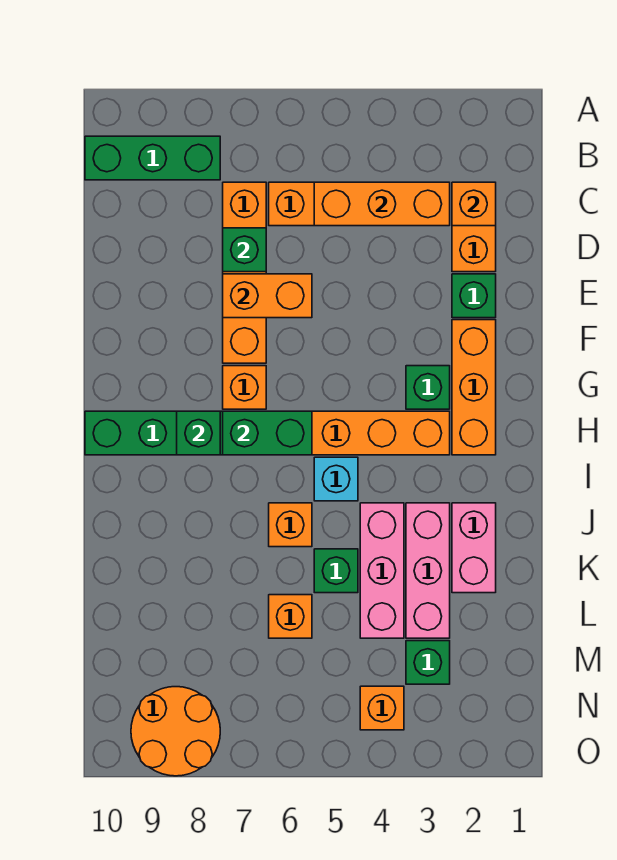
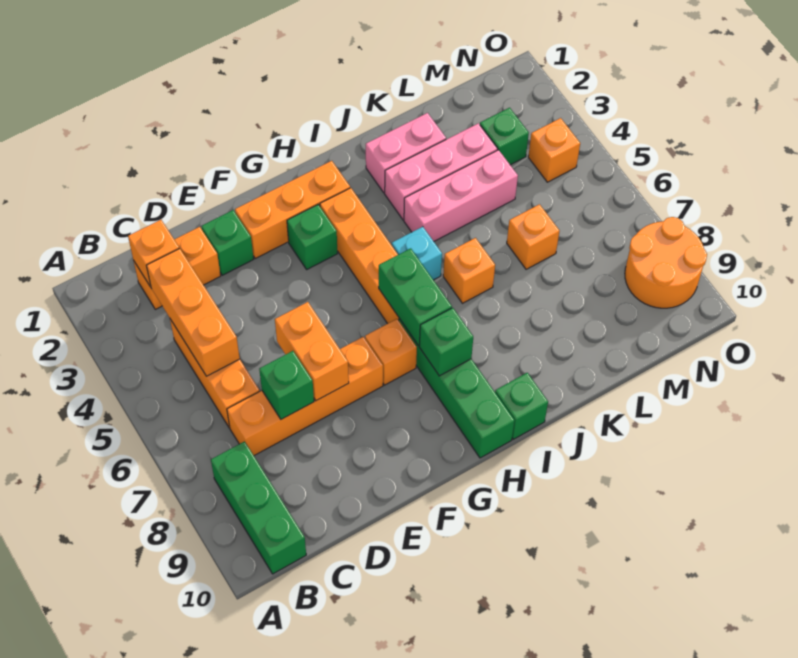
green 1x1 brick [314,549,358,593] -> green 1x1 brick moved to [495,373,548,439]

